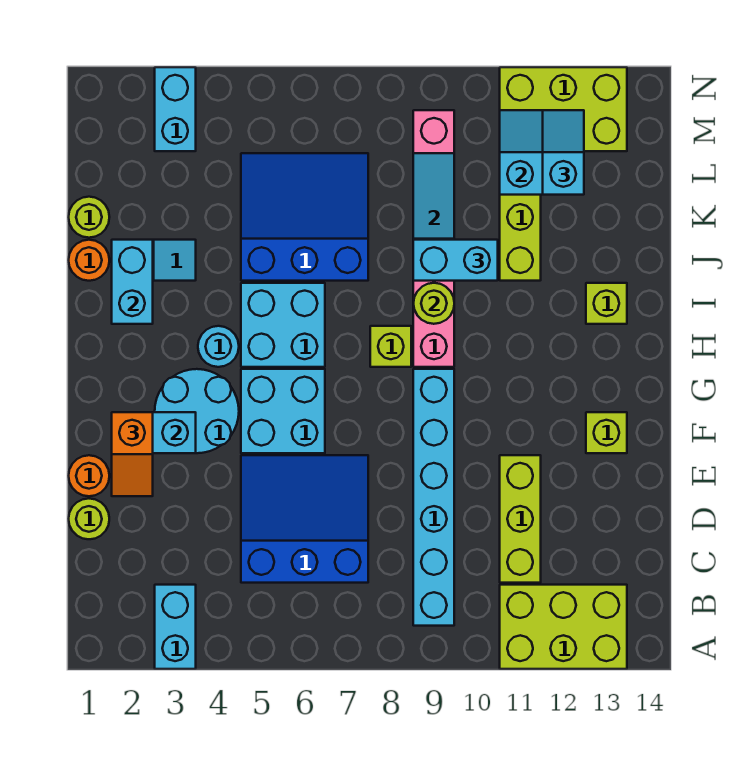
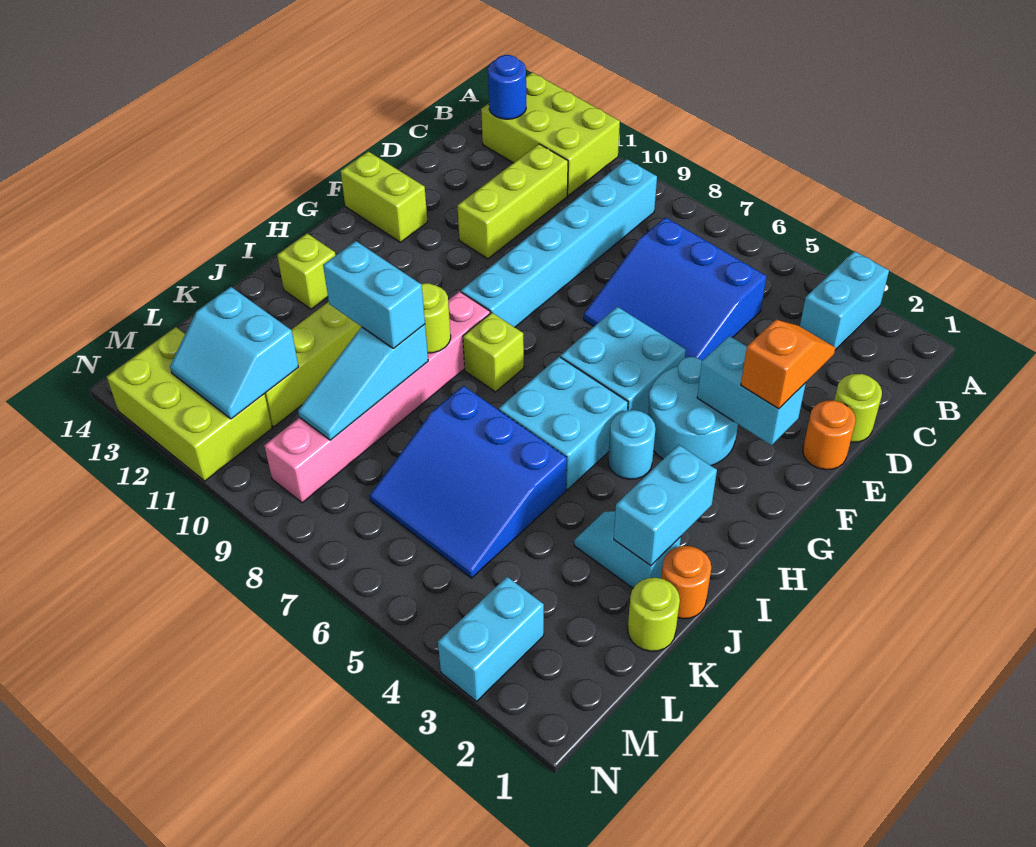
none -> blue 1x1 round brick [488,55,526,119]
lime 1x1 brick [586,412,627,453] -> lime 1x2 brick [341,151,427,242]
cyan 1x2 slope [543,110,584,195] -> none

